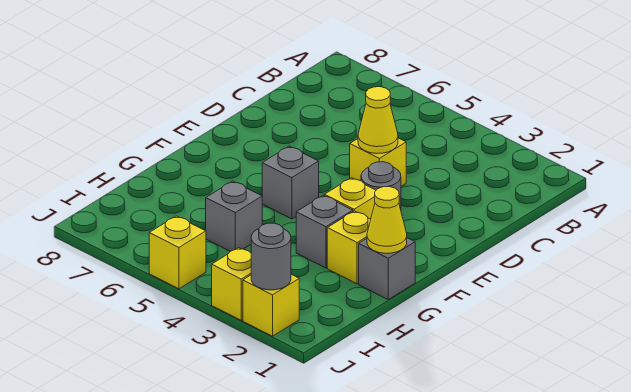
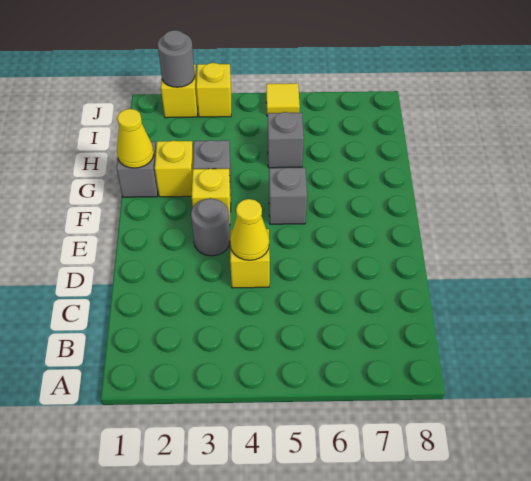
yellow 1x1 brick [149,216,206,289] -> yellow 1x1 tile [266,83,300,116]

